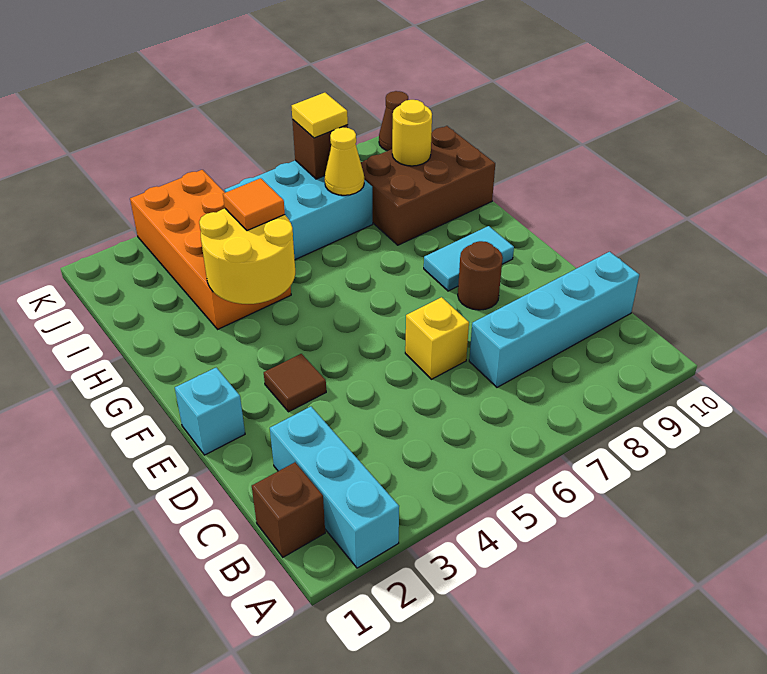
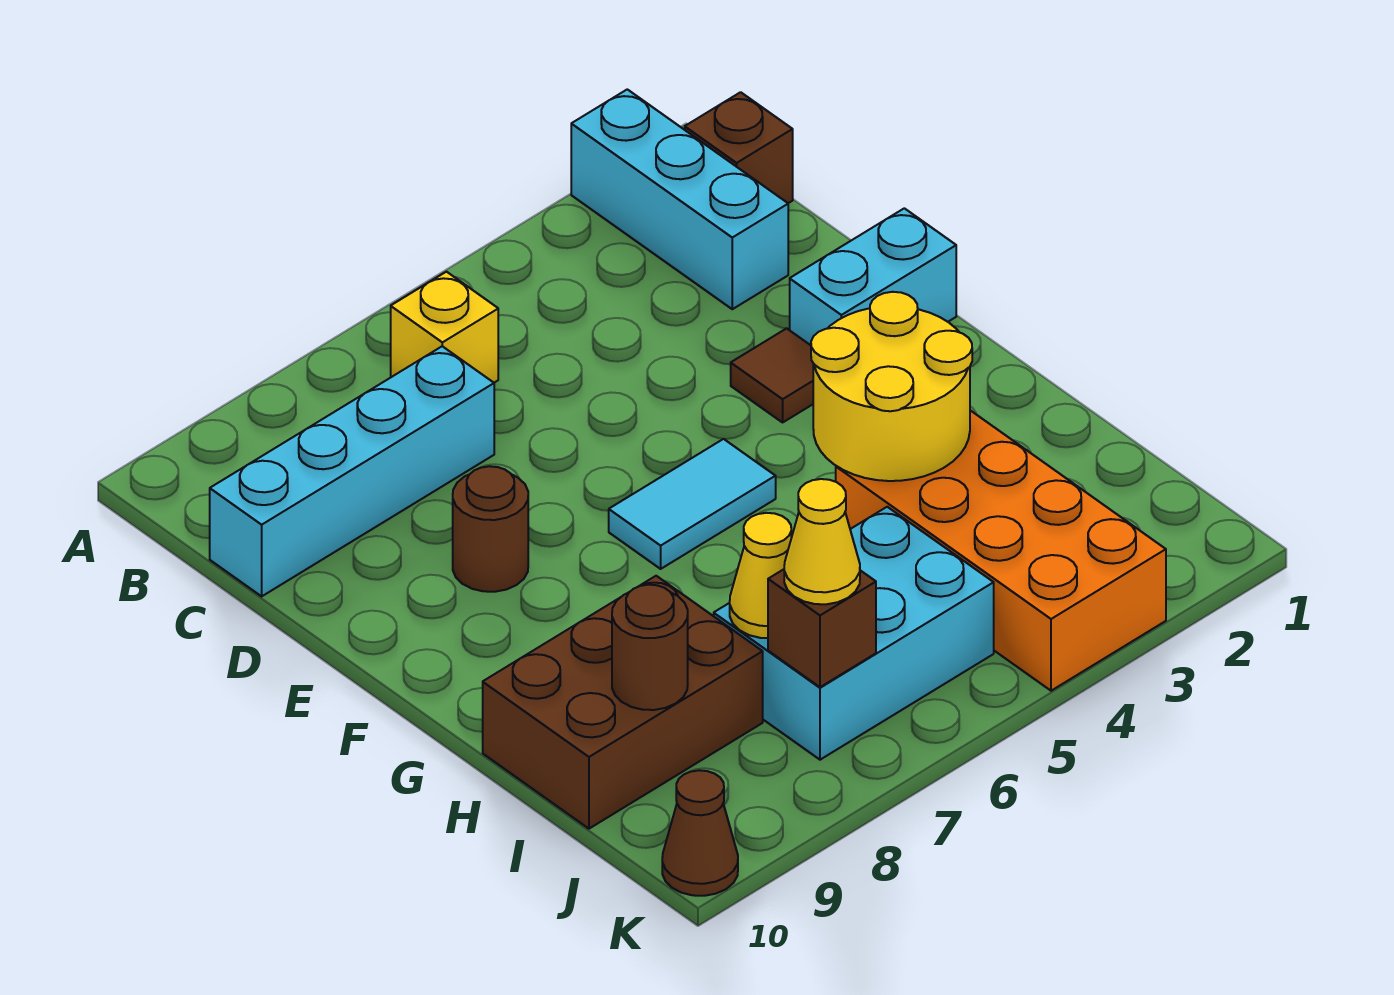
yellow 1x1 brick [405,297,469,379] -> yellow 1x1 brick moved to [391,272,498,383]
cyan 1x1 brick [175,368,245,455] -> cyan 1x2 brick [790,208,956,345]
cyan 1x2 tile [424,226,514,291] -> cyan 1x2 tile moved to [609,439,776,569]
orange 1x1 tile [223,178,285,231] -> none
yellow 1x1 round brick [392,100,432,166] -> brown 1x1 round brick [612,585,688,710]
yellow 1x1 tile [292,93,348,138] -> yellow 1x1 cone [784,479,860,604]

